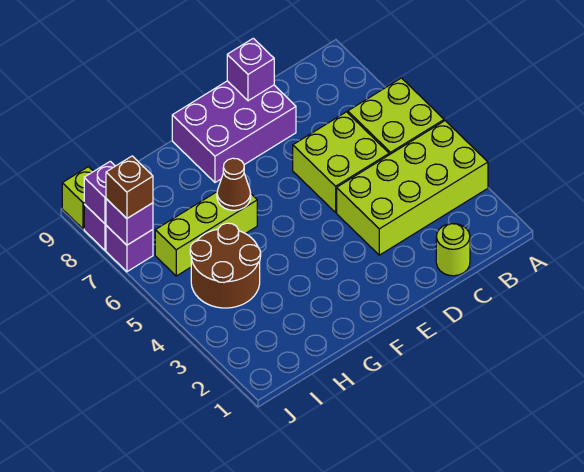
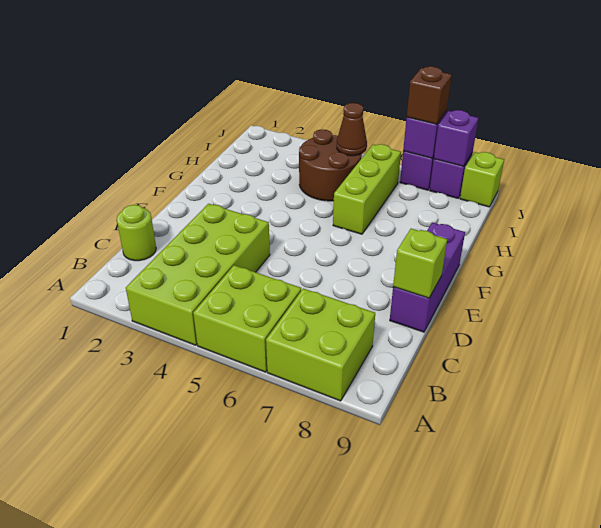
lime 2x2 brick [293,112,389,212] -> lime 2x2 brick moved to [266,288,375,401]
purple 2x3 brick [172,81,296,182] -> purple 1x3 brick [390,223,465,332]
purple 1x1 brick [227,38,274,101] -> lime 1x1 brick [393,229,447,298]
brown 1x1 cone [217,158,251,210] -> brown 1x1 cone moved to [337,103,367,156]

